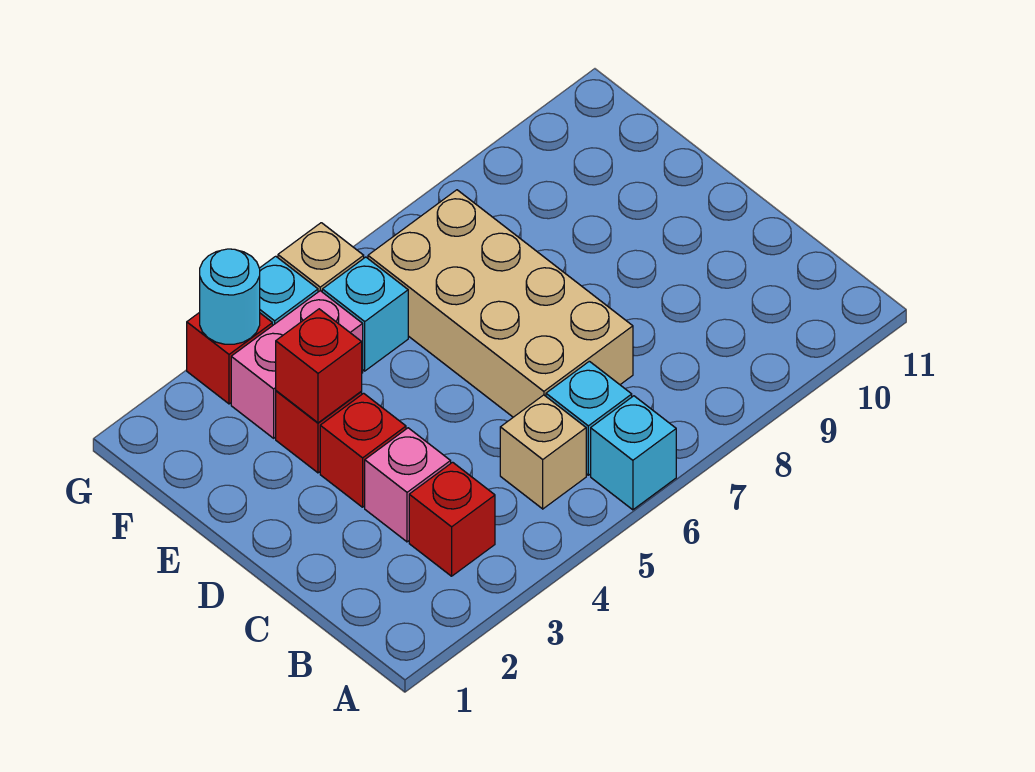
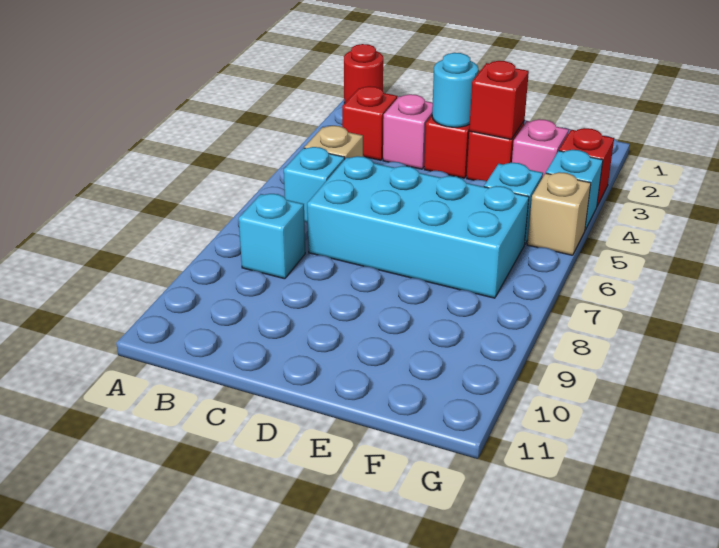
none -> red 1x1 round brick [344,44,383,103]
cyan 1x1 brick [591,396,676,510] -> cyan 1x1 brick moved to [239,194,305,279]
tan 2x4 brick [368,190,633,417] -> cyan 2x4 brick [307,156,529,298]
pink 1x2 brick [231,291,363,438] -> pink 1x1 brick [512,119,569,176]
cyan 1x1 round brick [200,249,260,344] -> cyan 1x1 round brick moved to [432,53,478,127]

